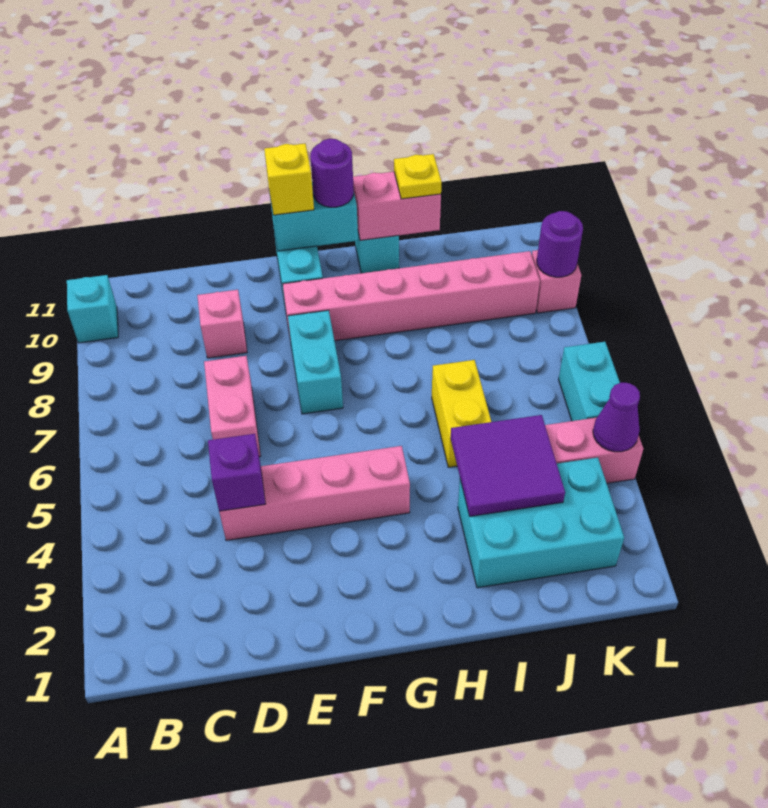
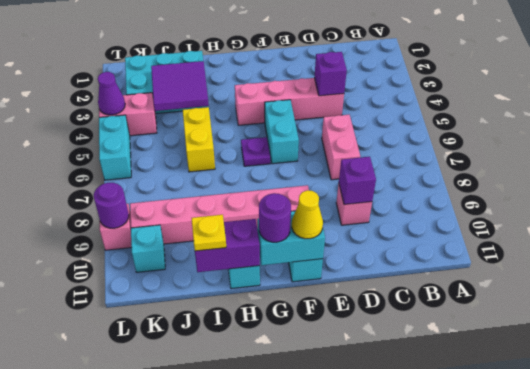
cyan 1x1 brick [67,275,118,343] -> cyan 1x1 brick moved to [131,225,165,272]
none -> purple 1x1 brick [339,157,376,204]
cyan 1x2 brick [288,310,343,414] -> cyan 1x2 brick moved to [265,100,299,164]
yellow 1x1 brick [264,144,314,215] -> yellow 1x1 cone [292,190,323,239]
none -> purple 1x1 plate [241,137,270,166]
pink 1x2 brick [353,172,441,240] -> purple 1x2 brick [195,219,260,272]

